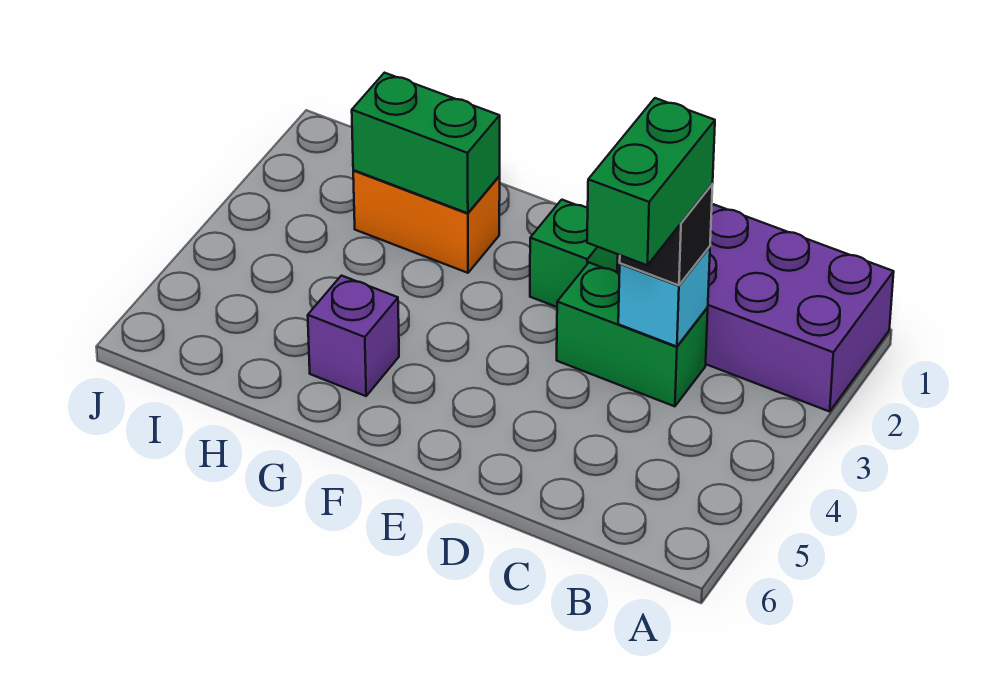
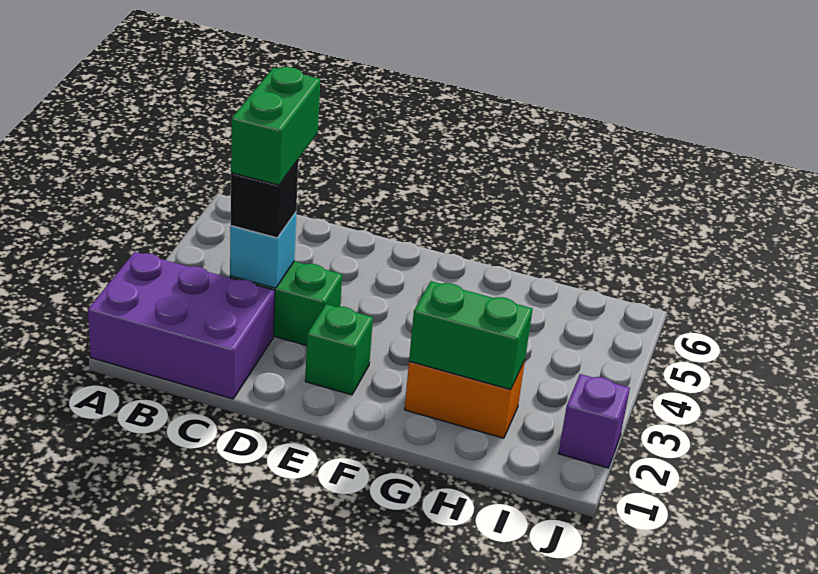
purple 1x1 brick [308,276,399,396] -> purple 1x1 brick moved to [558,374,630,468]

